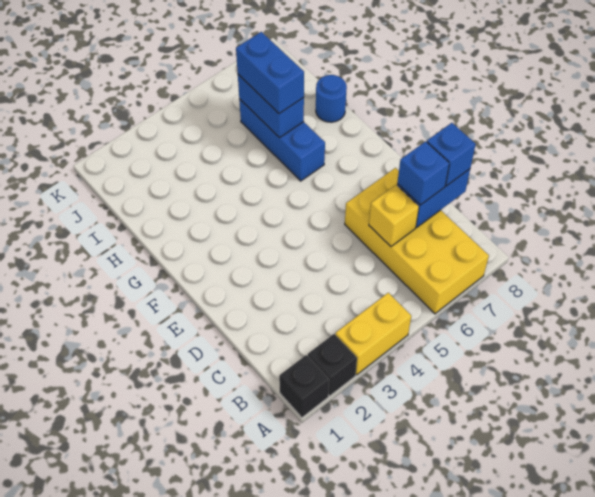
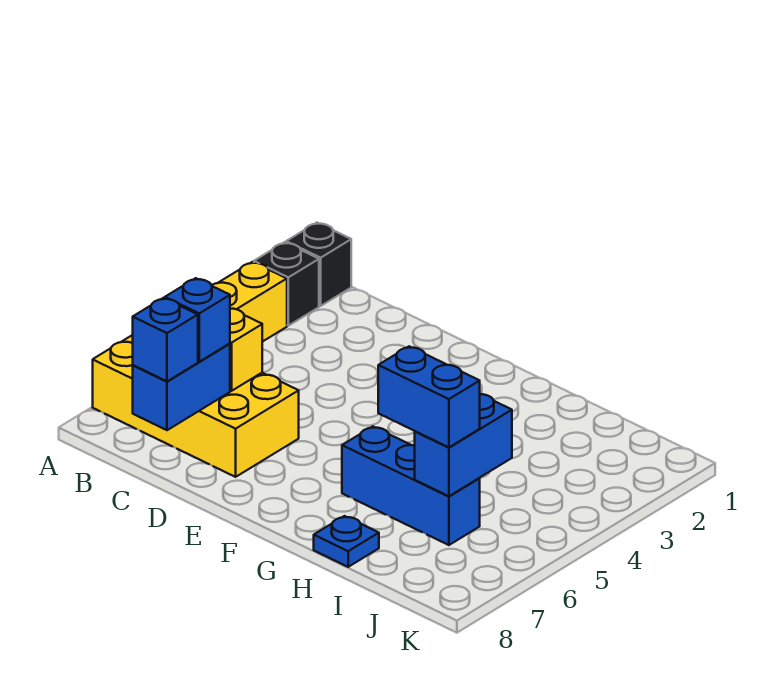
blue 1x2 brick [238,75,304,138] -> blue 1x2 brick turned to [415,394,512,496]
blue 1x1 round brick [316,75,347,122] -> blue 1x1 plate [314,516,379,567]

